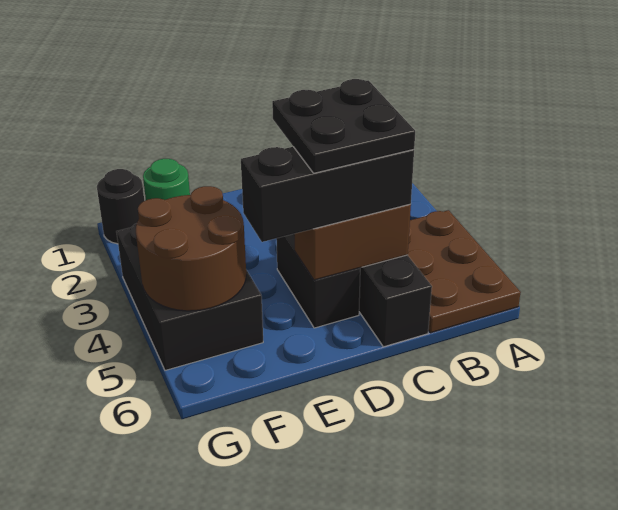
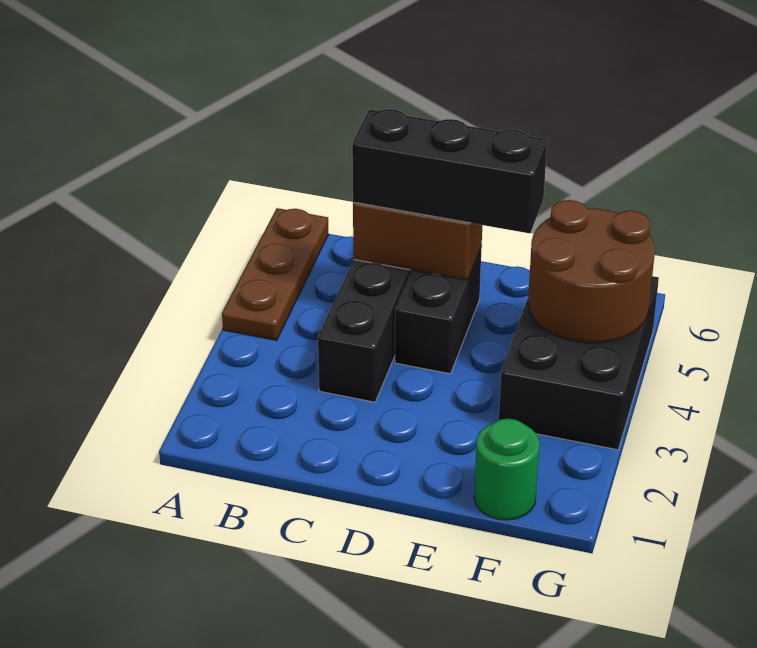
brown 2x3 plate [408,210,521,333] -> brown 1x3 plate [222,208,328,341]
black 2x2 plate [272,79,415,173] -> none
black 1x1 round brick [97,169,144,244] -> none

